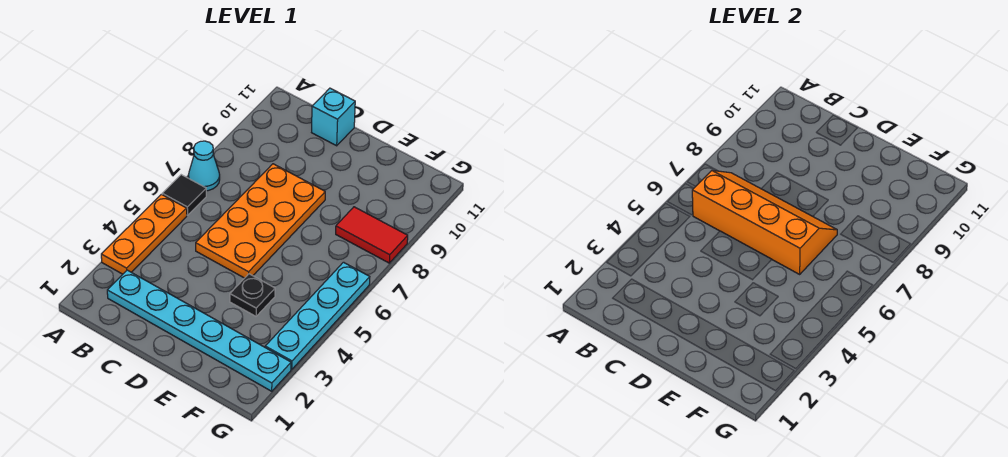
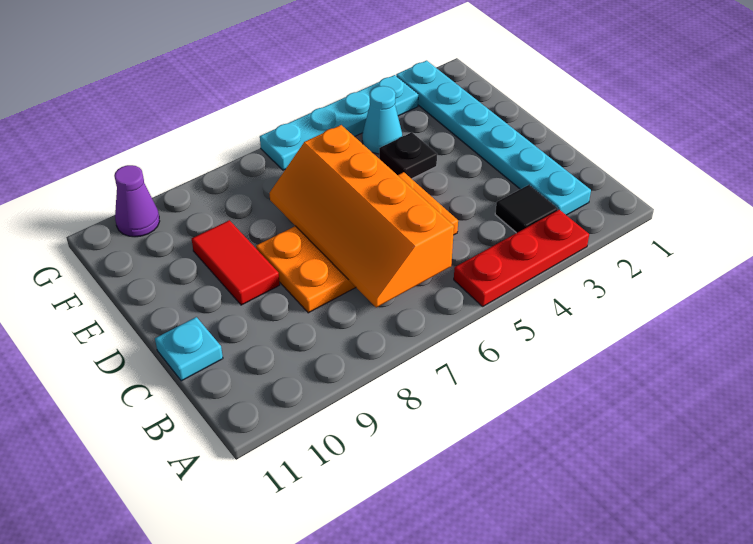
orange 1x3 plate [101,194,187,274] -> red 1x3 plate [454,210,589,307]
black 1x1 tile [162,175,206,215] -> black 1x1 tile moved to [495,185,558,233]
cyan 1x1 cone [188,141,220,191] -> cyan 1x1 cone moved to [362,86,402,154]
cyan 1x1 brick [312,88,355,146] -> cyan 1x1 plate [155,317,223,381]
red 1x2 tile [336,207,408,263] -> red 1x2 tile moved to [192,220,280,305]
none -> purple 1x1 cone [114,165,160,237]

